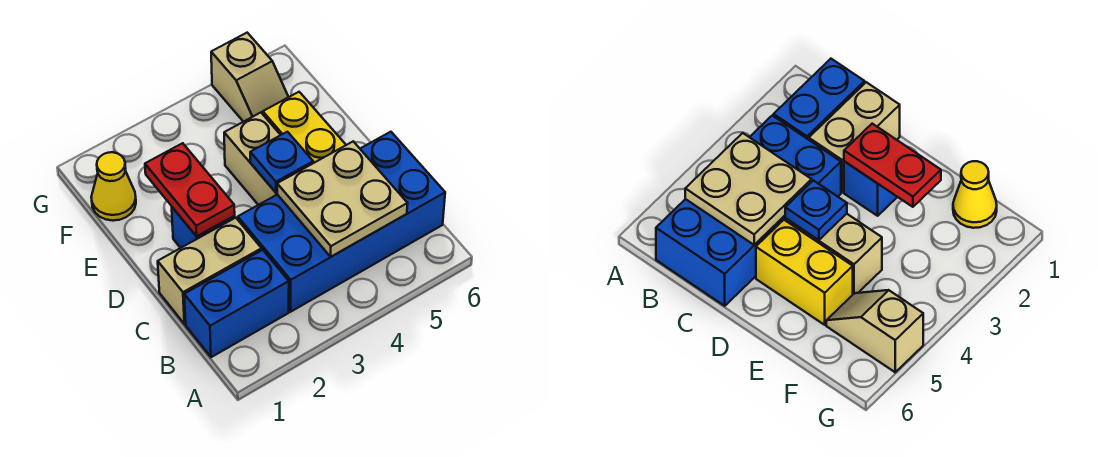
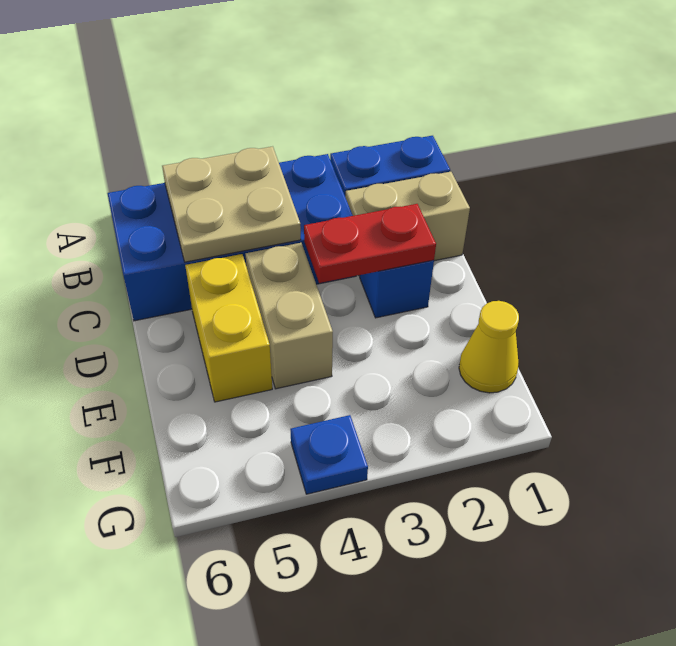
red 1x2 plate [145,143,235,236] -> red 1x2 plate turned to [304,204,436,283]
blue 1x1 plate [250,132,313,193] -> blue 1x1 plate moved to [290,415,368,494]
tan 1x2 slope [211,33,288,122] -> none

